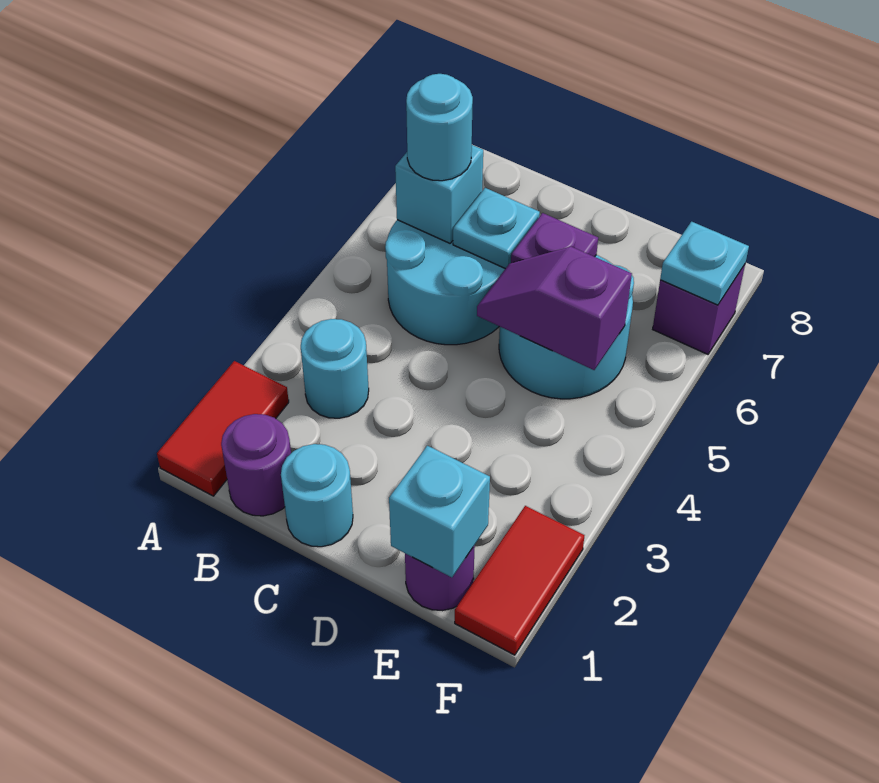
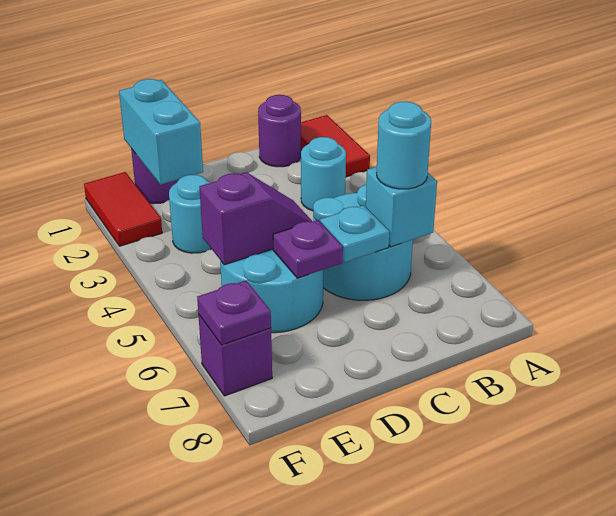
cyan 1x1 round brick [281,444,353,547] -> cyan 1x1 round brick moved to [169,175,211,253]
cyan 1x1 brick [389,446,490,577] -> cyan 1x2 brick [119,79,203,185]
cyan 1x1 plate [660,222,749,305] -> purple 1x1 plate [197,281,271,345]

